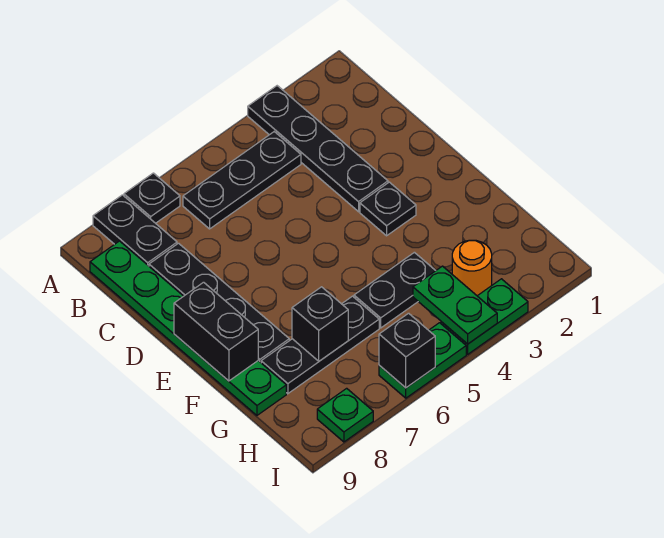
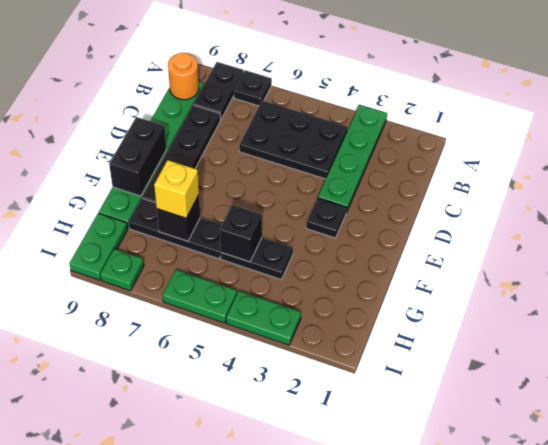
black 1x4 plate [248,86,388,212] -> green 1x4 plate [318,105,387,213]
black 1x3 plate [183,132,301,229] -> black 2x3 plate [239,101,348,179]
none -> yellow 1x1 brick [154,160,199,218]
orange 1x1 round brick [452,240,492,296] -> orange 1x1 round brick moved to [168,53,199,100]
green 1x2 plate [413,266,497,344] -> green 1x2 plate moved to [69,213,127,280]
black 1x1 brick [379,313,435,388] -> black 1x1 brick moved to [220,205,262,262]

